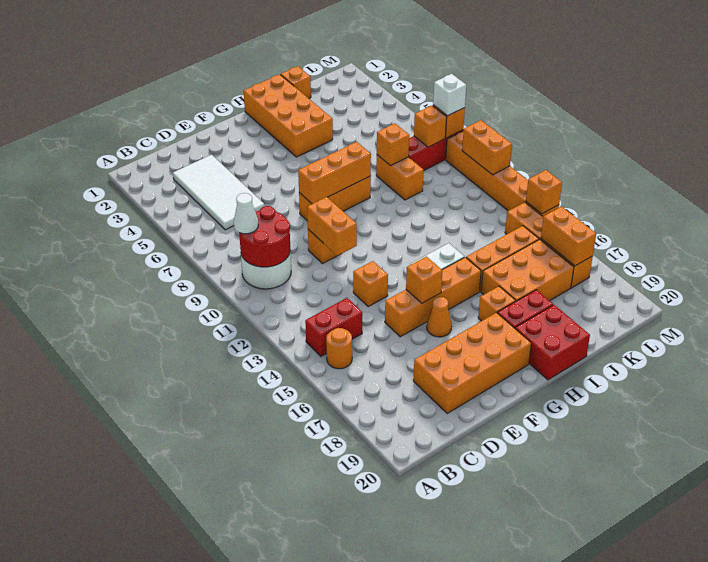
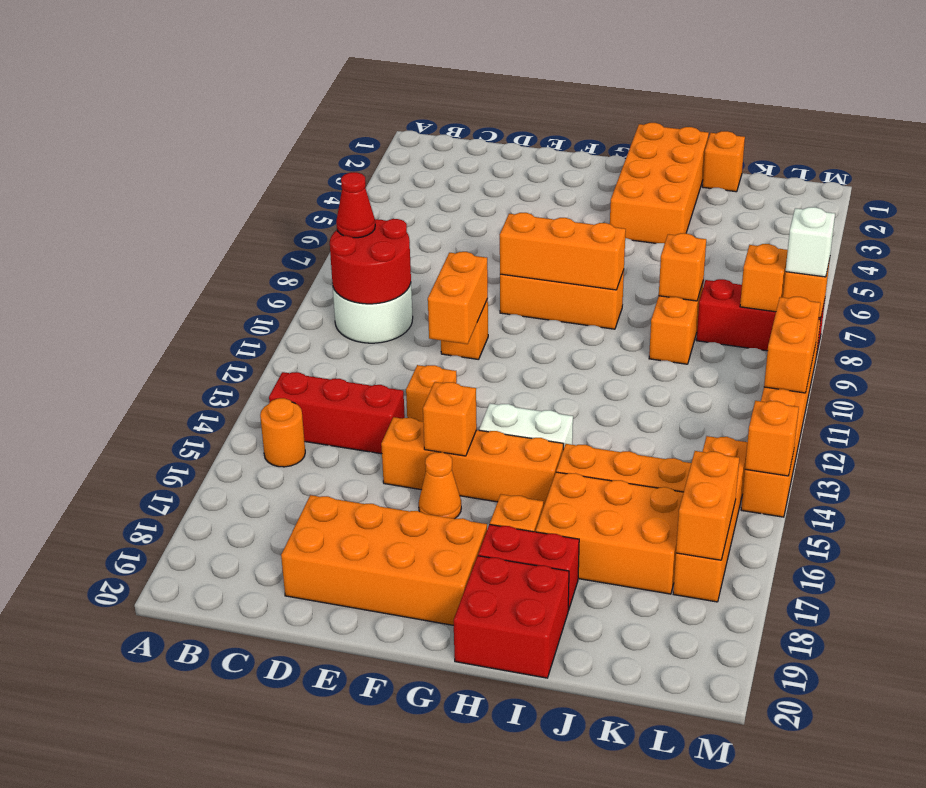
white 1x1 cone [234,193,258,234] -> red 1x1 cone [336,172,375,238]
red 1x2 brick [305,298,362,356] -> red 1x3 brick [269,372,405,454]
white 2x4 tile [173,155,264,230] -> none

